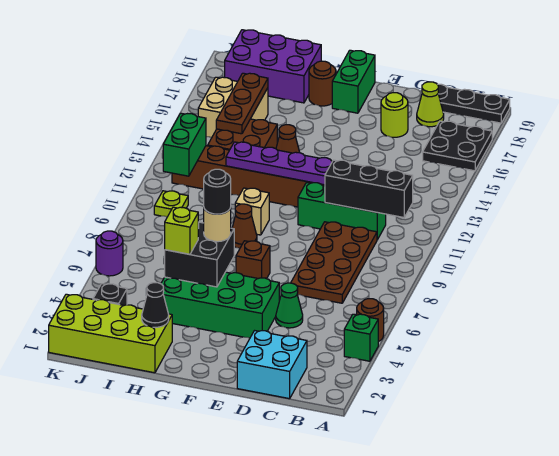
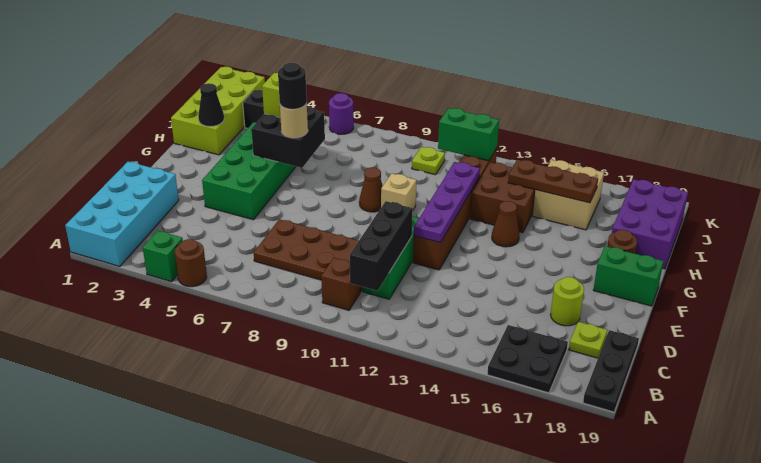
cyan 2x2 brick [237,331,307,399] -> cyan 2x4 brick [65,162,179,267]
lime 1x1 cone [417,82,444,127] -> lime 1x1 plate [569,322,607,358]
green 1x1 cone [276,283,303,328] -> none
brown 1x1 brick [236,241,270,279] -> brown 1x1 brick moved to [321,258,361,310]

